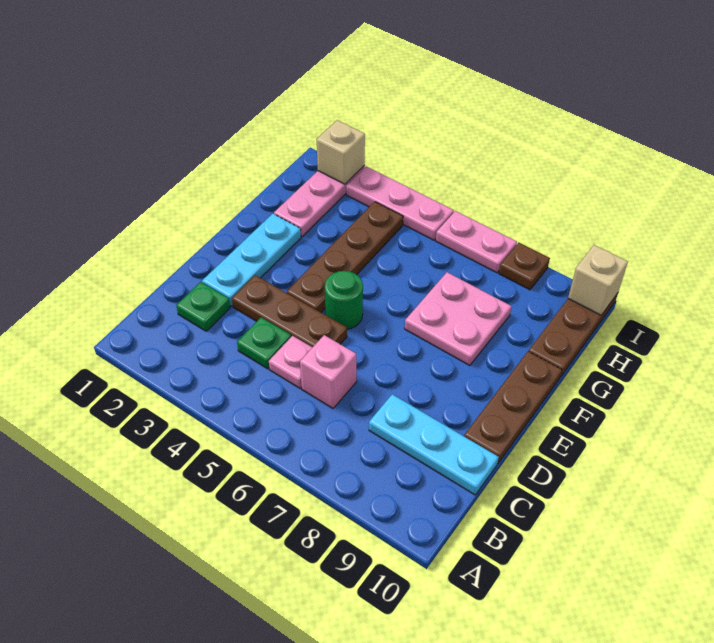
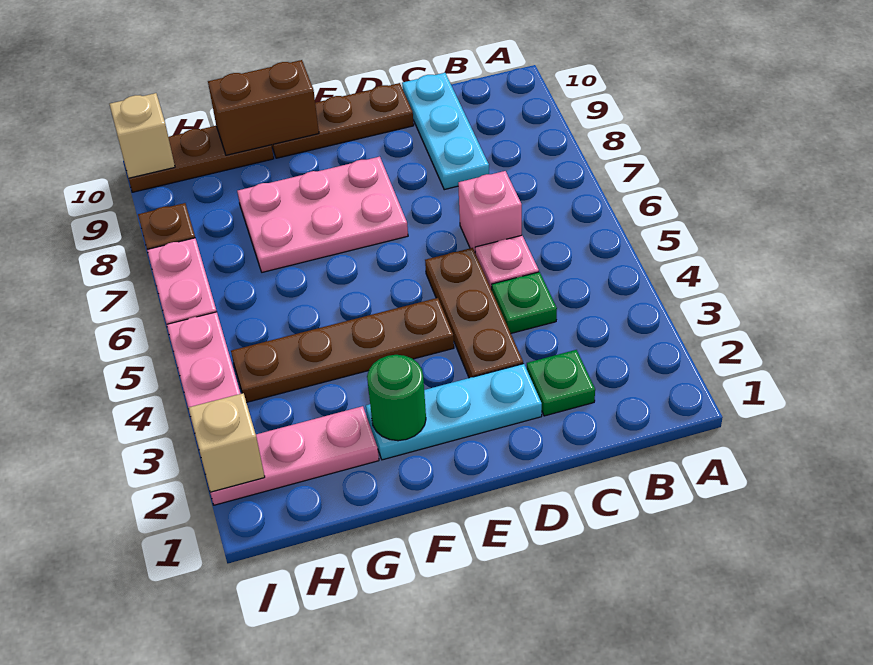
green 1x1 round brick [325,271,363,329] -> green 1x1 round brick moved to [367,355,426,441]
pink 2x2 plate [405,272,511,365] -> pink 2x3 plate [237,157,408,272]
none -> brown 1x2 brick [208,60,319,155]

